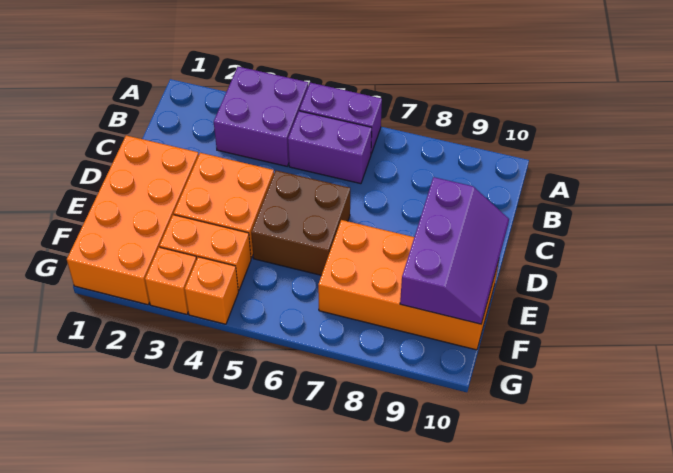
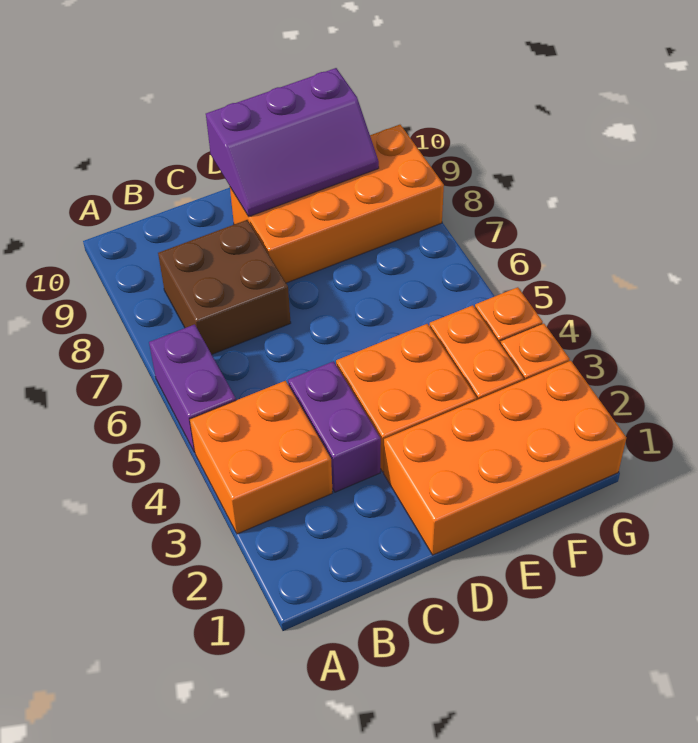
purple 2x2 brick [214,67,308,166] -> orange 2x2 brick [190,381,332,534]
purple 1x2 brick [288,111,372,184] -> purple 1x2 brick moved to [288,361,381,492]
brown 2x2 brick [251,170,350,275] -> brown 2x2 brick moved to [158,220,291,354]
purple 2x3 slope [400,177,509,324] -> purple 2x3 slope turned to [206,68,379,216]
orange 2x4 brick [318,220,499,350] -> orange 2x4 brick turned to [230,125,444,283]

